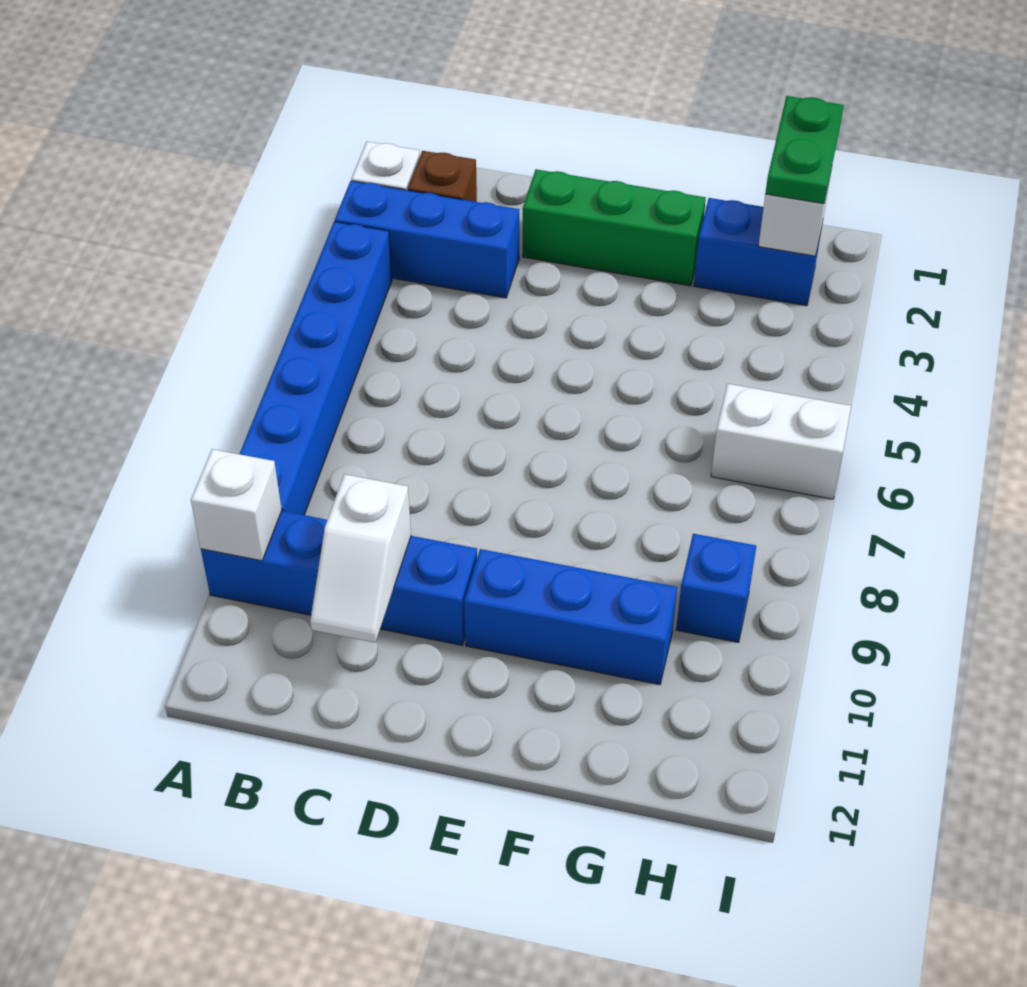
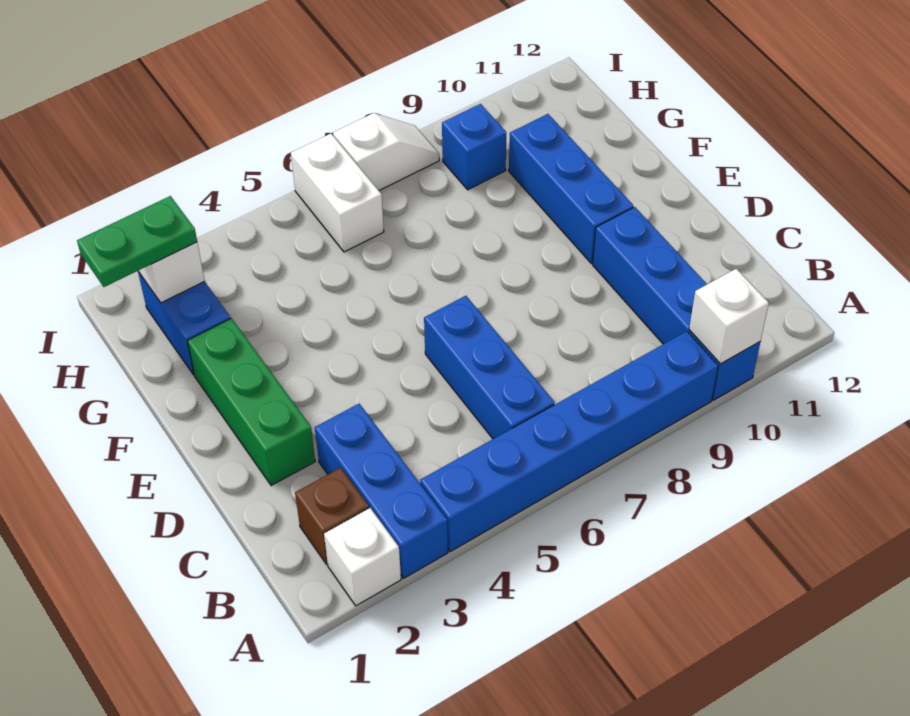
none -> blue 1x3 brick [424,296,555,439]
white 1x2 slope [310,474,411,643] -> white 1x2 slope moved to [333,113,439,190]

